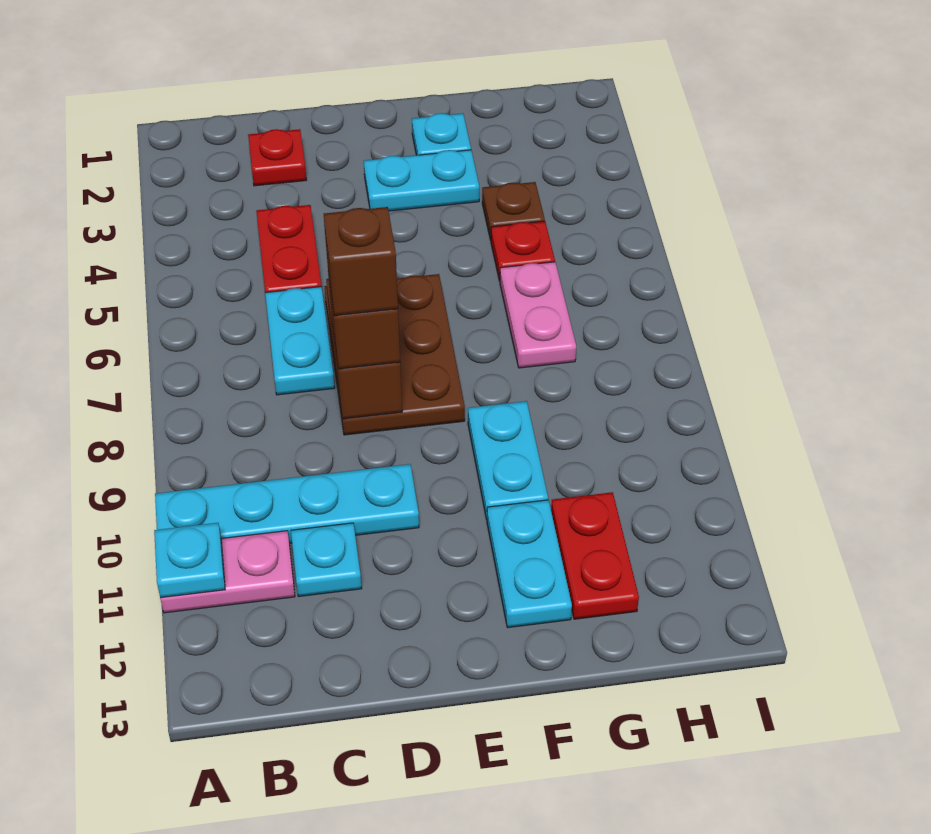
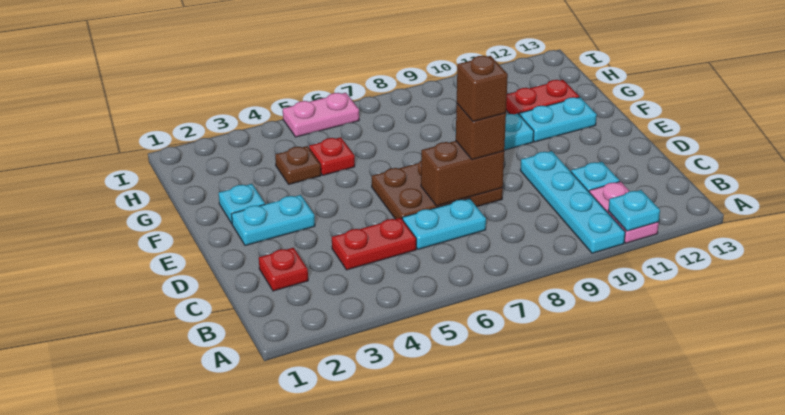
cyan 1x2 plate [364,150,479,211] -> cyan 1x2 plate turned to [232,195,315,246]
pink 1x2 plate [500,262,576,368] -> pink 1x2 plate moved to [283,93,359,137]

